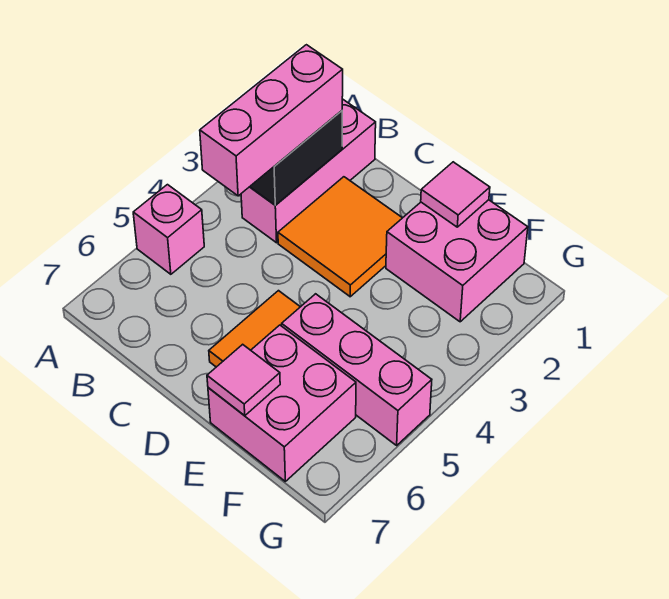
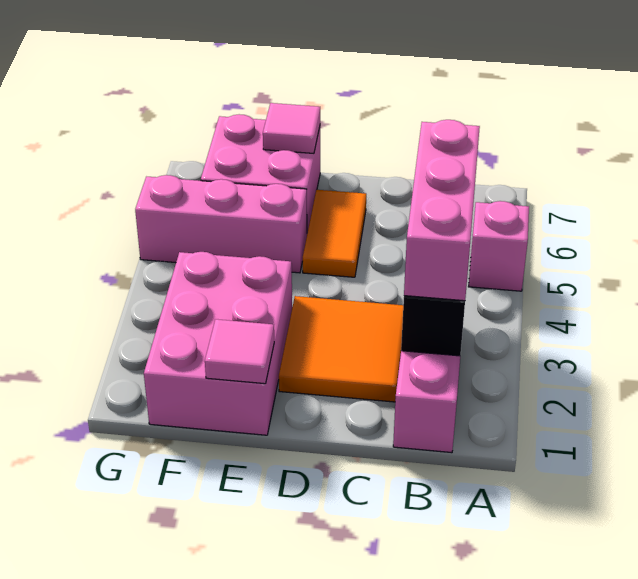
pink 2x2 brick [386,200,528,322] -> pink 2x3 brick [144,252,292,435]

